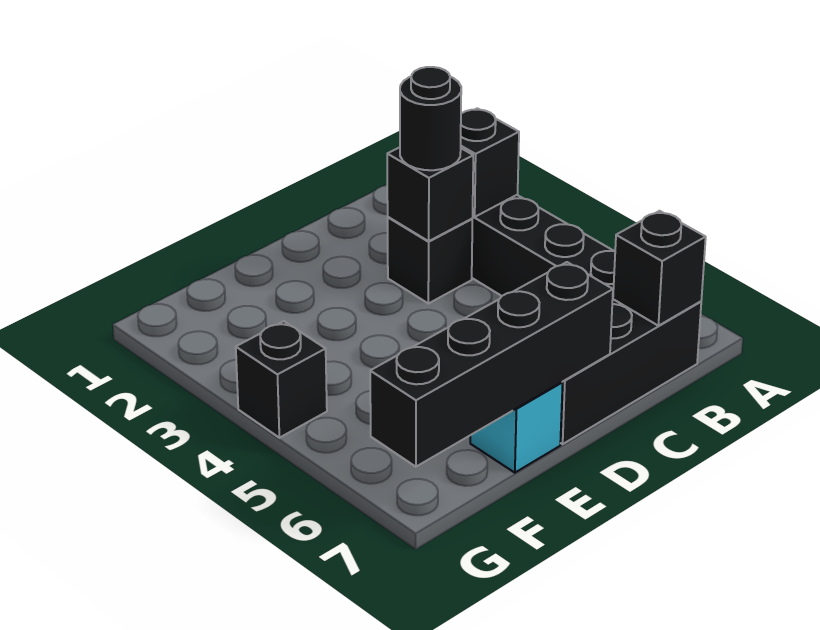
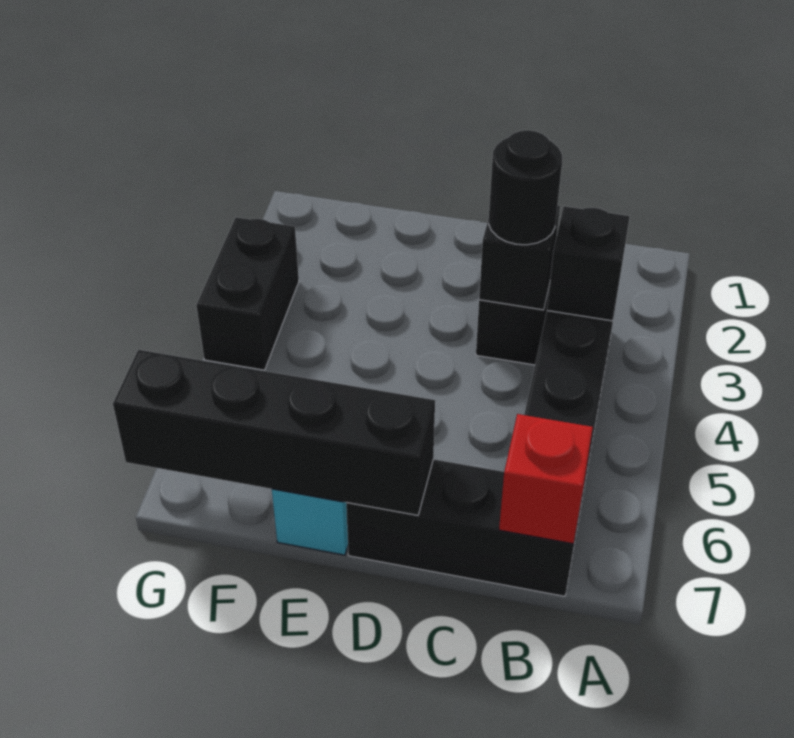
black 1x1 brick [613,211,706,326] -> red 1x1 brick [499,414,593,544]
black 1x1 brick [236,321,327,438] -> black 1x2 brick [196,217,299,370]

